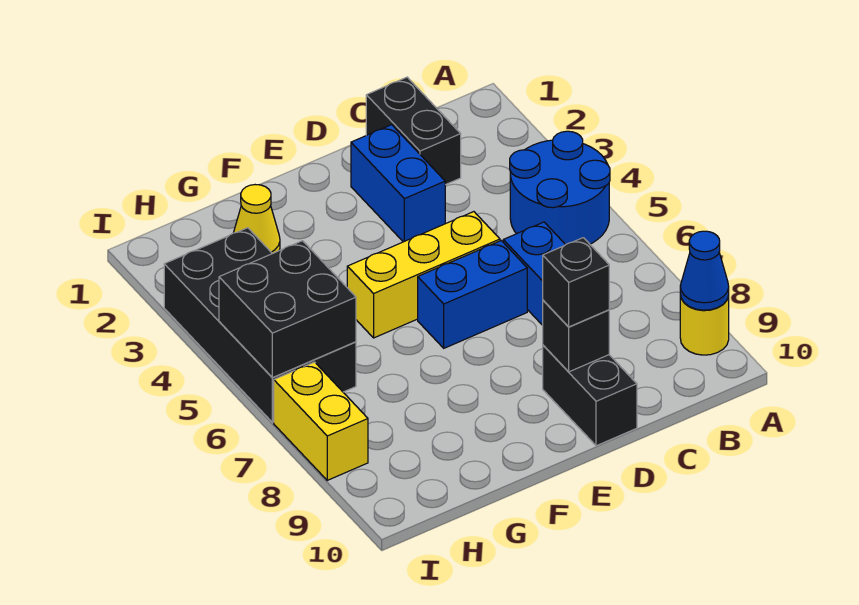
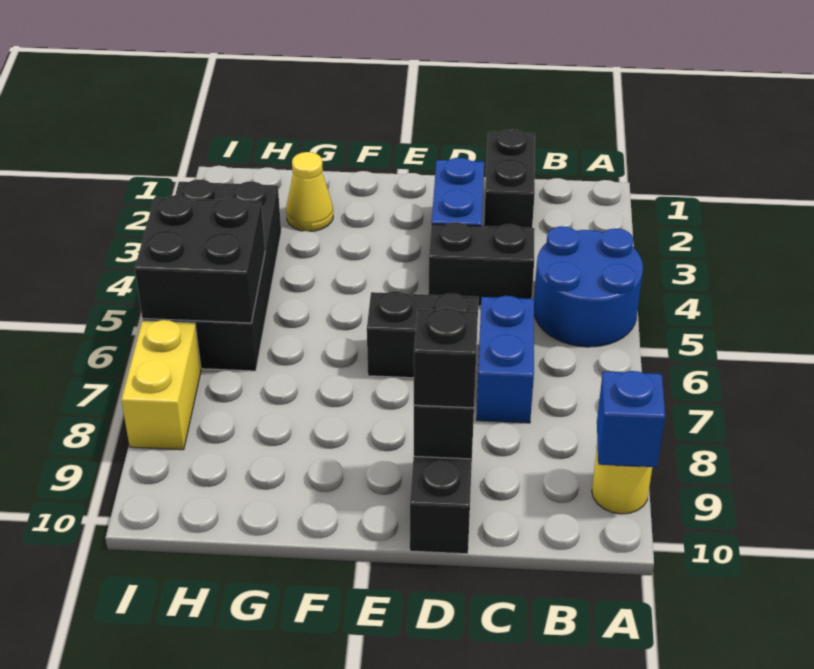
blue 1x1 cone [680,231,729,310] -> blue 1x1 brick [597,371,665,467]
none -> black 1x2 brick [428,222,534,306]
yellow 1x3 brick [347,212,500,338] -> none
blue 1x2 brick [418,241,527,348] -> black 1x2 brick [367,291,479,378]

